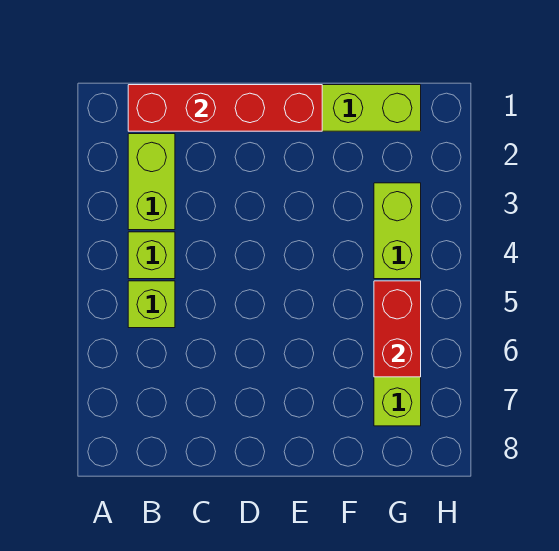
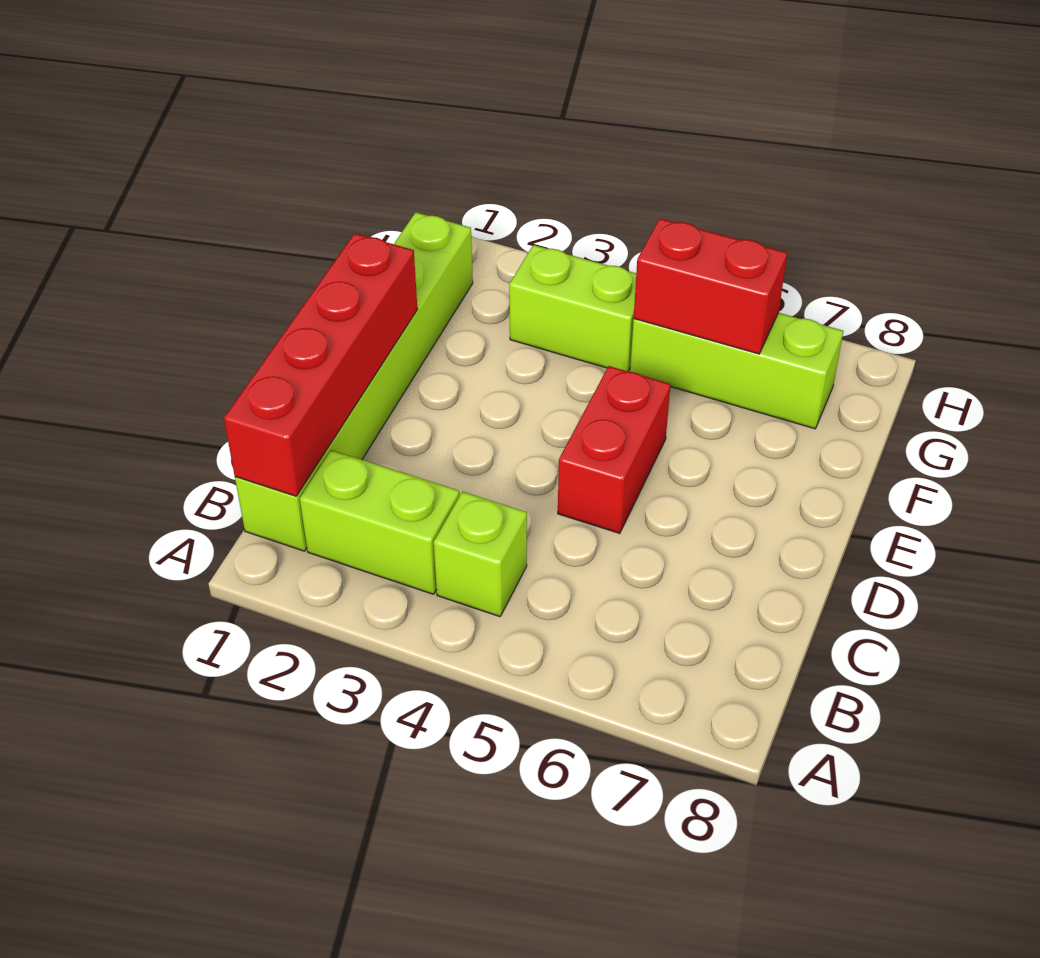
lime 1x1 brick [128,281,175,328] -> none
none -> red 1x2 brick [558,366,670,533]

